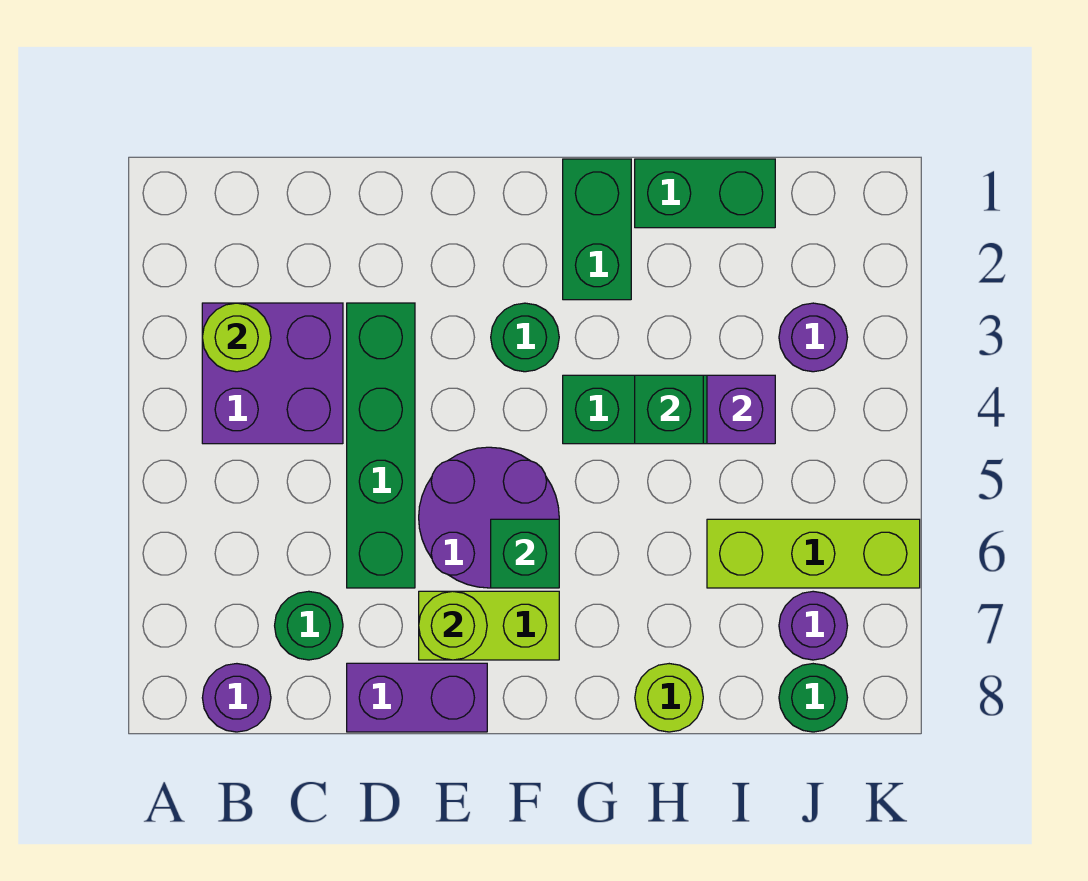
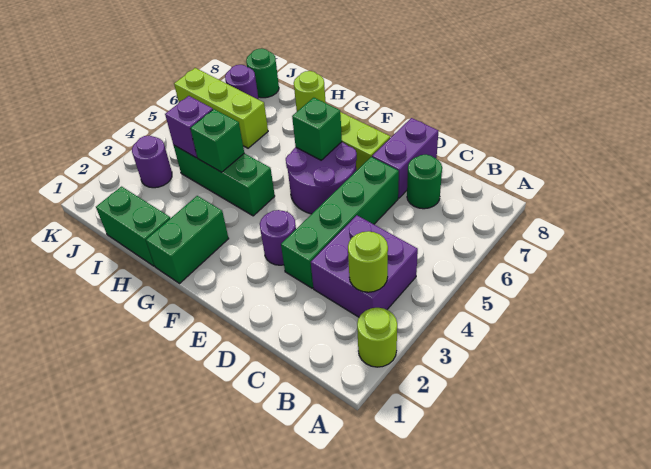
purple 1x1 round brick [202,664,271,732] -> purple 1x1 round brick moved to [260,210,296,265]
purple 1x2 brick [347,663,487,732] -> purple 1x2 brick turned to [372,118,438,198]
lime 1x1 round brick [419,591,487,660] -> lime 1x1 round brick moved to [357,308,397,367]
green 1x1 round brick [491,303,559,372] -> none

